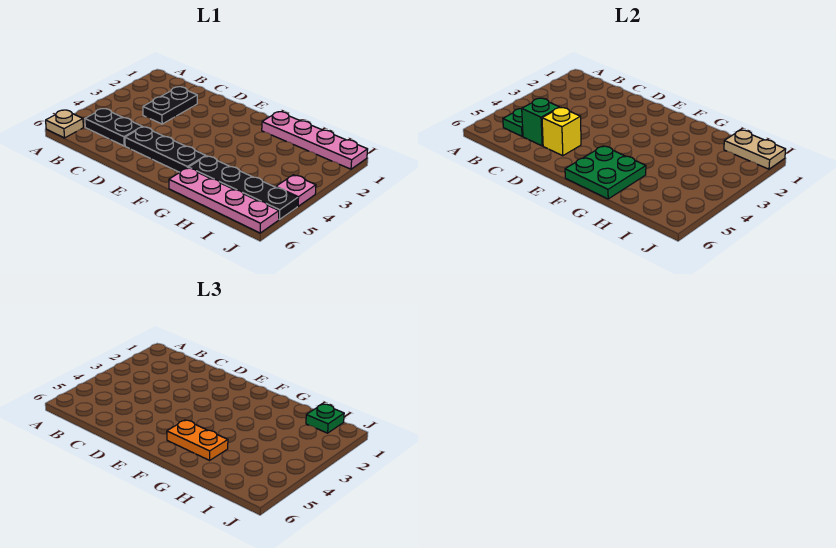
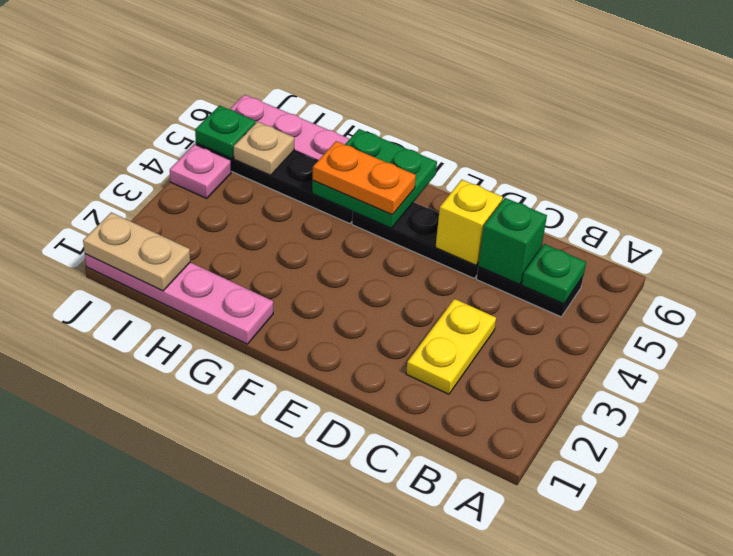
tan 1x1 plate [46,110,83,138] -> tan 1x1 plate moved to [234,122,294,175]
black 1x2 plate [143,87,197,124] -> yellow 1x2 plate [406,299,496,394]
green 1x1 plate [306,404,344,433] -> green 1x1 plate moved to [195,105,256,158]

